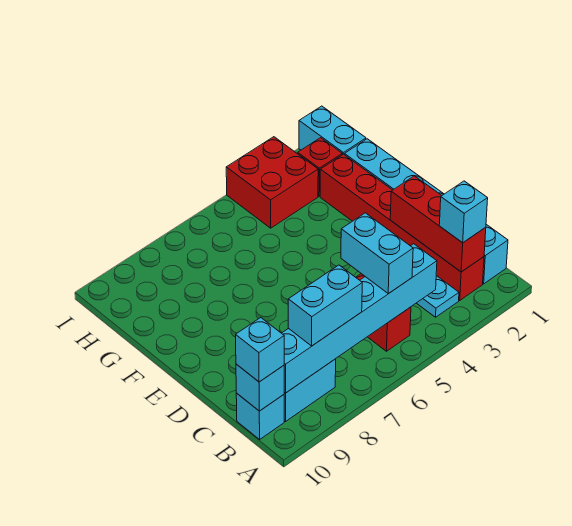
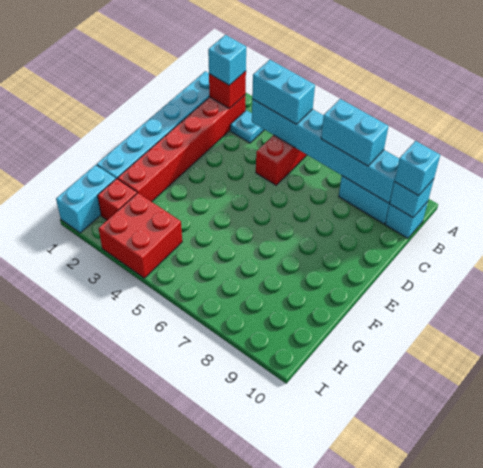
red 1x3 brick [390,176,486,272] -> red 1x1 brick [209,71,246,109]
cyan 1x2 brick [341,213,413,294] -> cyan 1x2 brick turned to [252,60,315,124]

